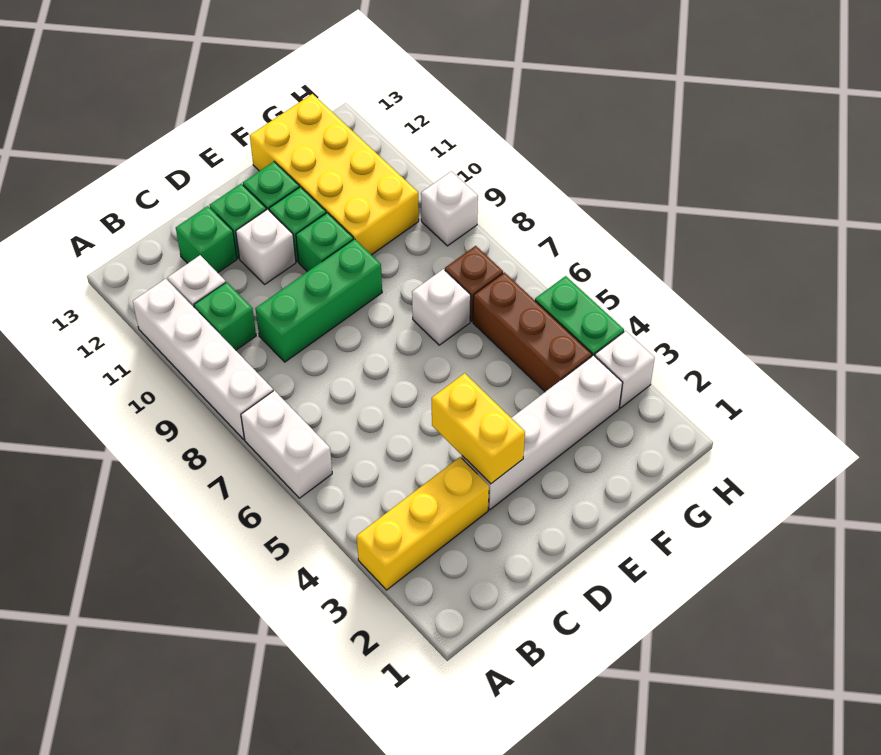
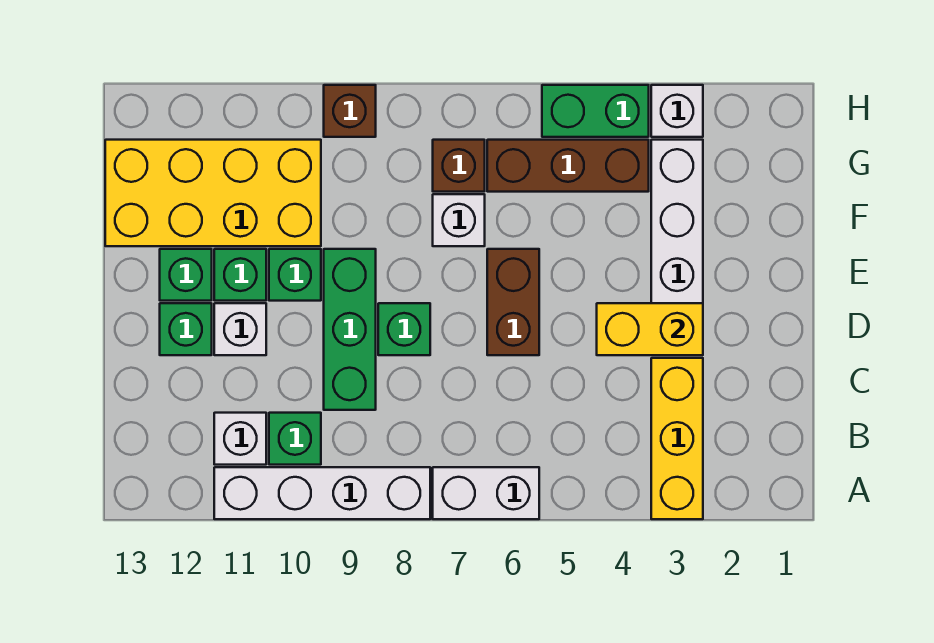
green 1x1 brick [176,206,237,273] -> green 1x1 brick moved to [378,303,430,355]
none -> brown 1x2 brick [487,249,539,355]
white 1x1 brick [421,171,478,246] -> brown 1x1 brick [324,85,376,137]

